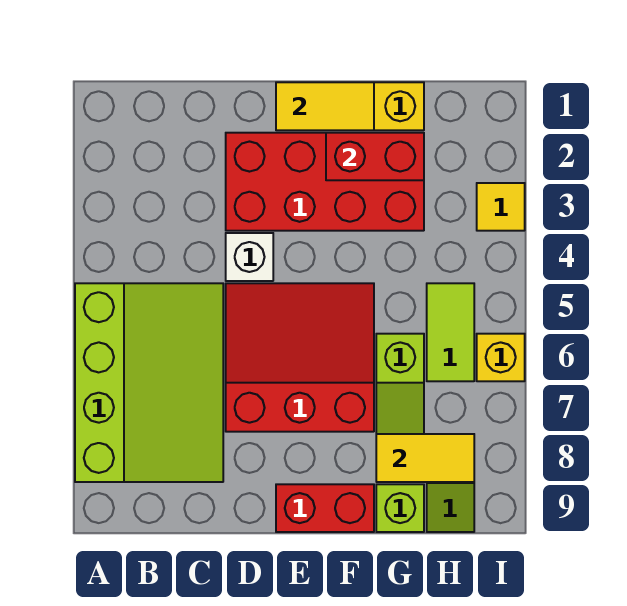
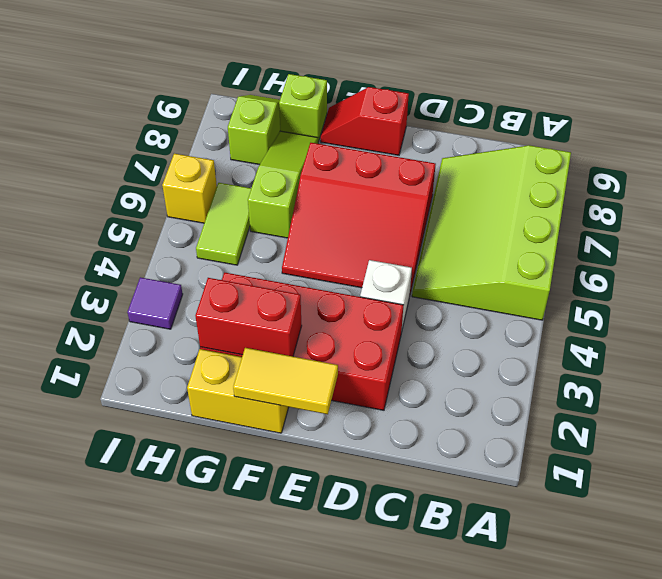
red 1x2 brick [276,484,374,532] -> red 1x2 slope [320,87,409,155]
yellow 1x2 tile [376,434,474,482] -> none
yellow 1x1 tile [477,183,525,231] -> purple 1x1 tile [127,277,183,329]

